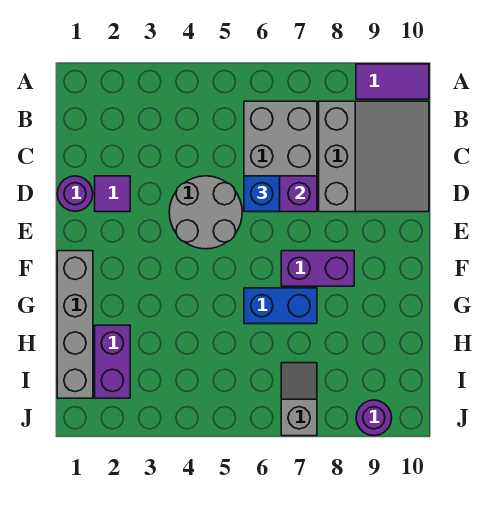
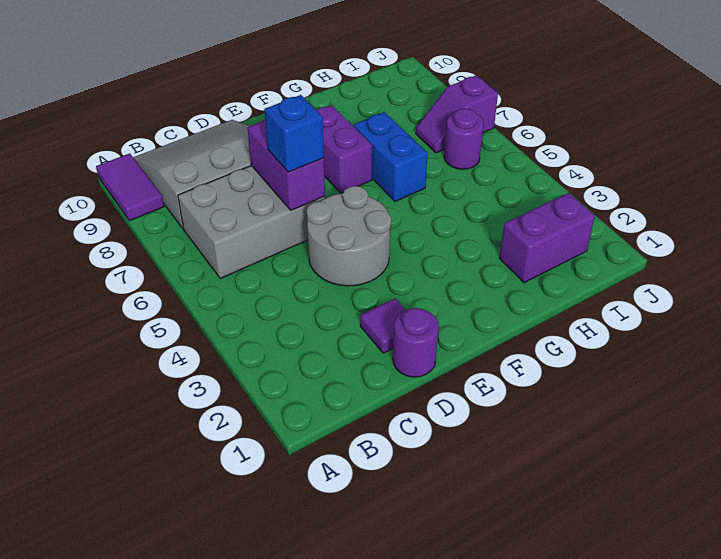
grey 1x4 brick [57,251,93,398] -> none
grey 1x2 slope [281,363,317,436] -> purple 1x2 slope [416,75,498,153]
purple 1x1 round brick [356,400,392,436] -> purple 1x1 round brick moved to [444,108,484,169]

